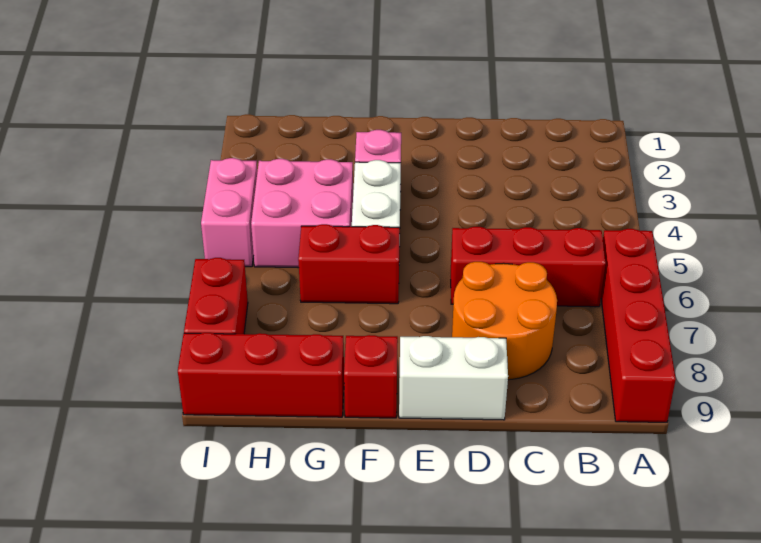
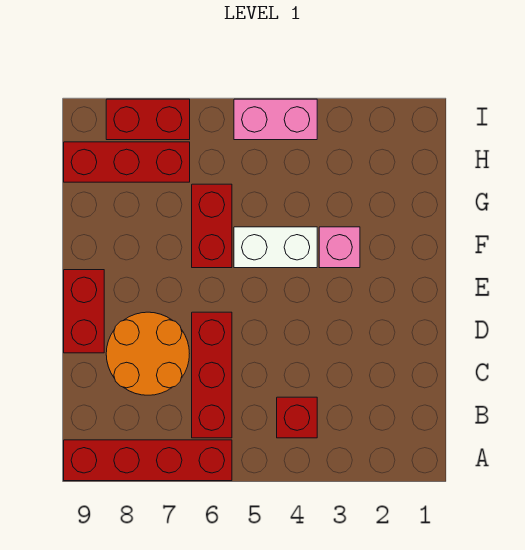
white 1x2 brick [399,336,508,420] -> red 1x2 brick [64,270,104,353]
red 1x1 brick [344,335,398,418] -> red 1x1 brick moved to [277,397,317,438]
pink 2x2 brick [251,159,353,268] -> none
red 1x3 brick [178,333,344,417] -> red 1x3 brick turned to [64,142,190,182]

